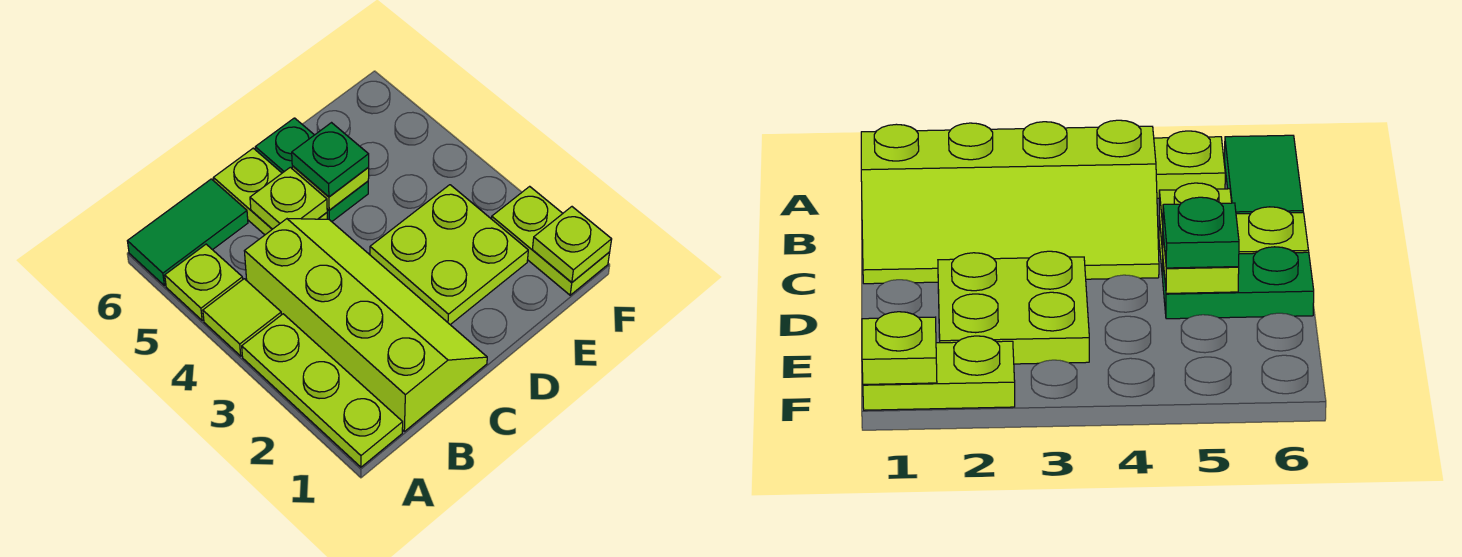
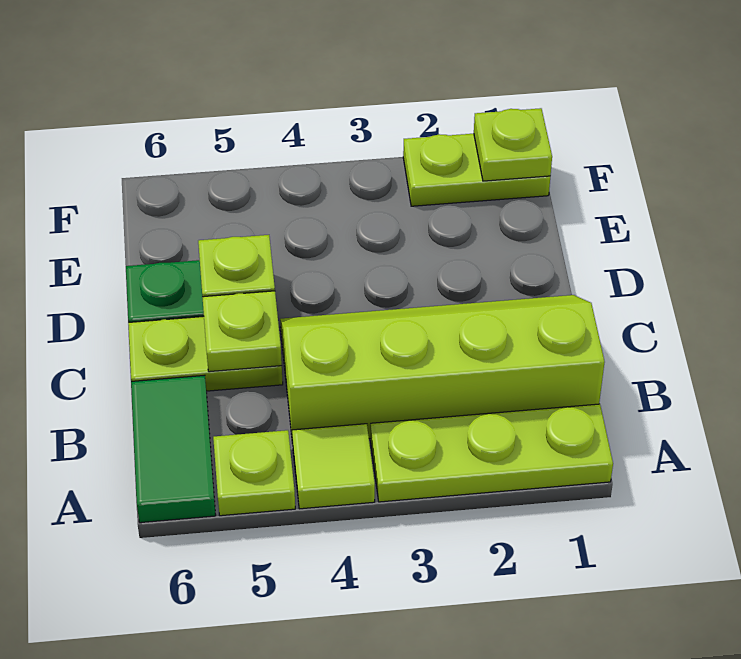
lime 2x2 plate [370,185,528,325] -> none
green 1x1 plate [292,123,369,197] -> none

